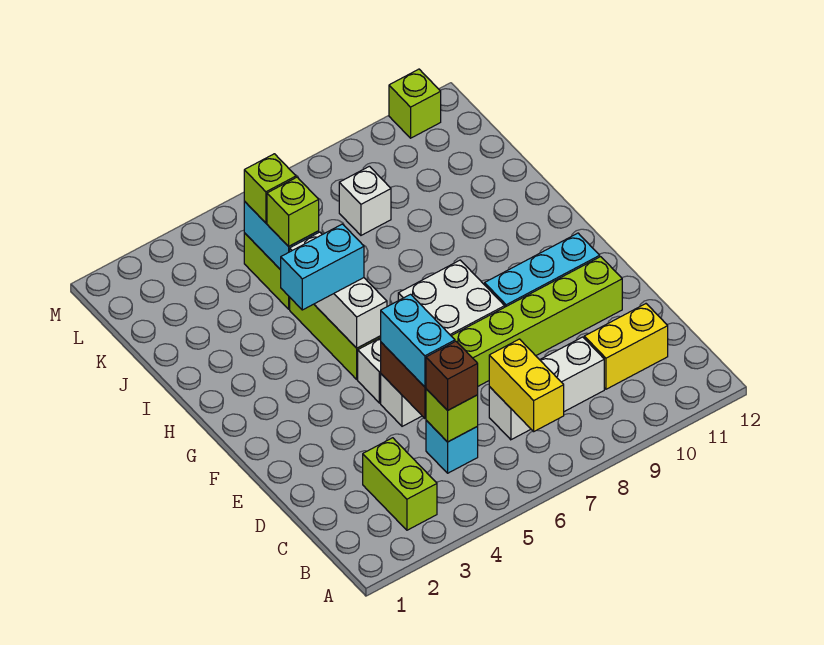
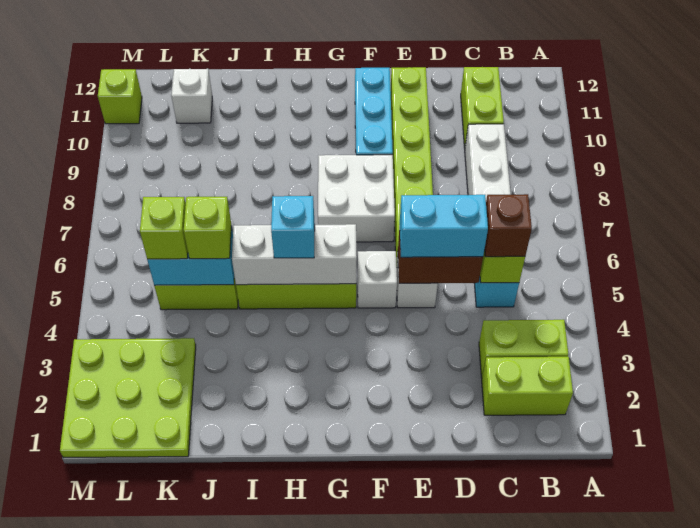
none -> lime 1x2 brick [482,357,573,415]
yellow 1x2 brick [489,339,564,431] -> none
yellow 1x2 brick [584,304,668,389] -> lime 1x2 brick [461,67,504,148]
cyan 1x2 brick [281,224,364,310] -> cyan 1x1 brick [271,196,315,258]
none -> lime 3x3 plate [60,338,196,458]
white 1x1 brick [339,166,391,235] -> white 1x1 brick moved to [171,69,212,123]

